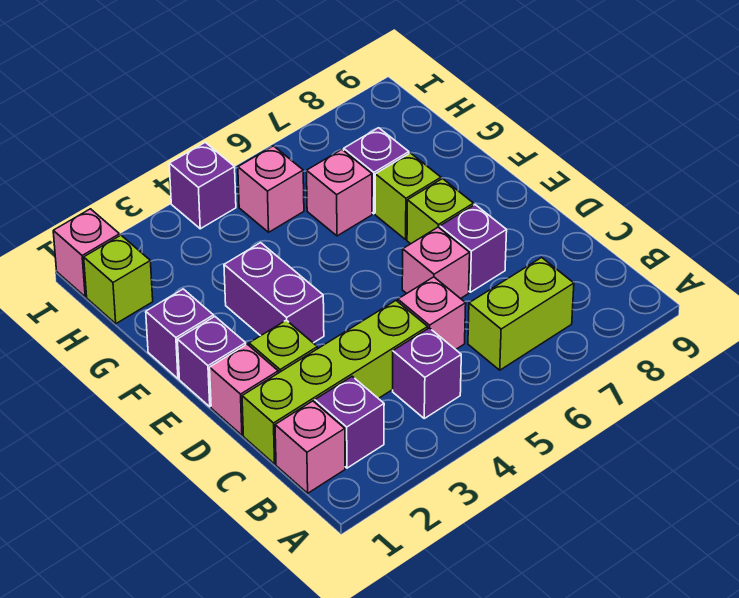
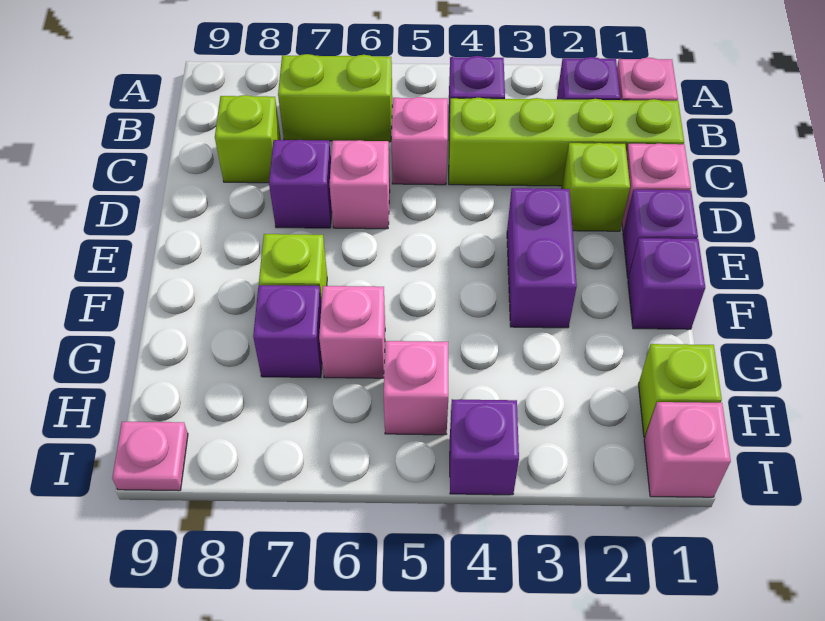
lime 1x1 brick [407,179,474,244] -> lime 1x1 brick moved to [215,95,281,183]
none -> pink 1x1 plate [112,422,188,491]

